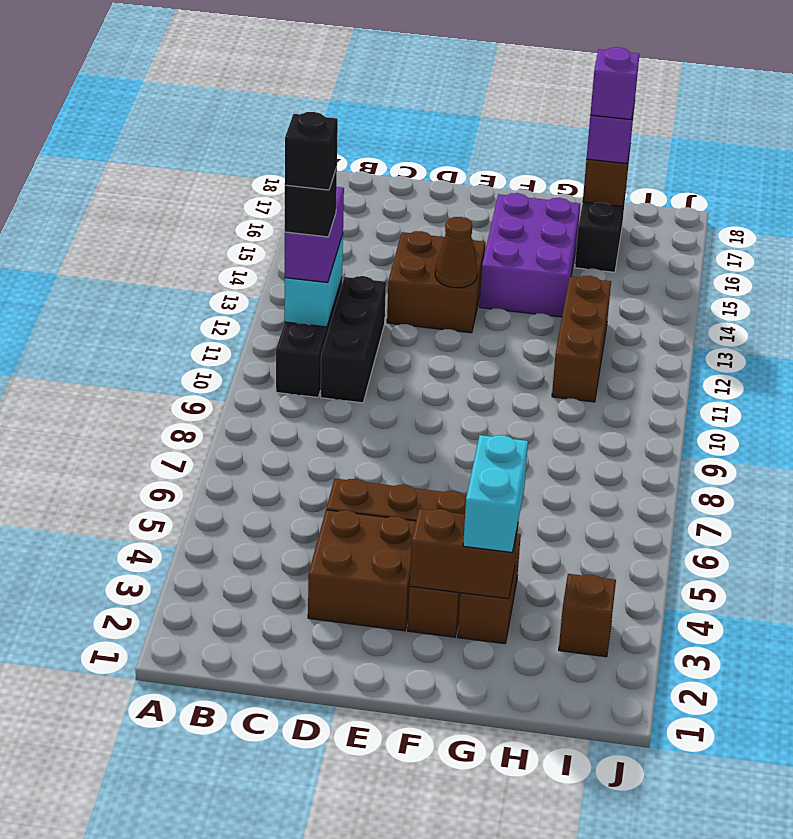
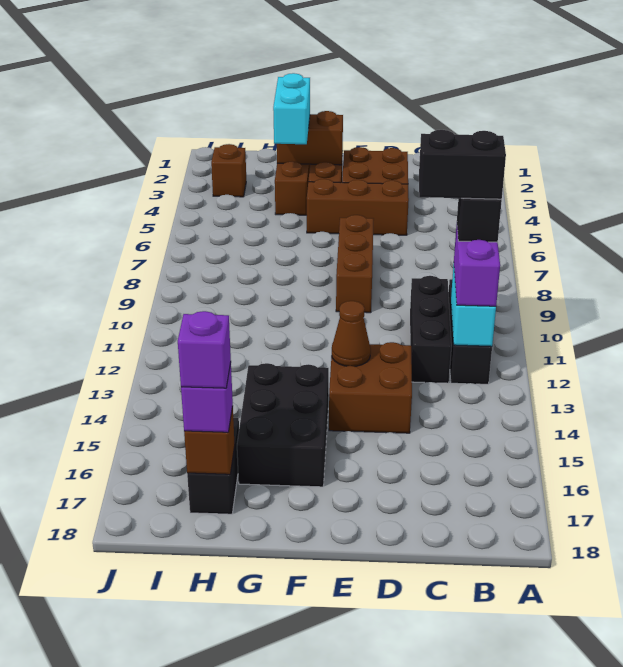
black 1x1 brick [285,112,338,190] -> black 1x2 brick [419,130,506,199]
purple 2x3 brick [480,193,580,317] -> black 2x3 brick [237,363,329,487]
brown 1x3 brick [552,276,611,402] -> brown 1x3 brick moved to [336,215,374,313]

